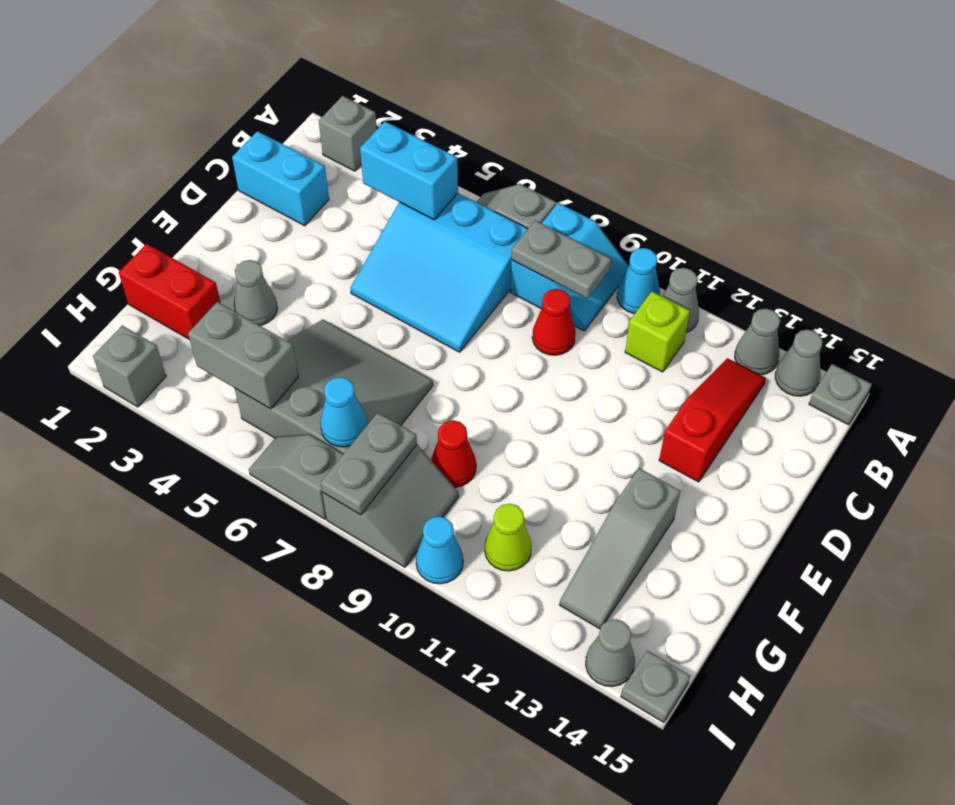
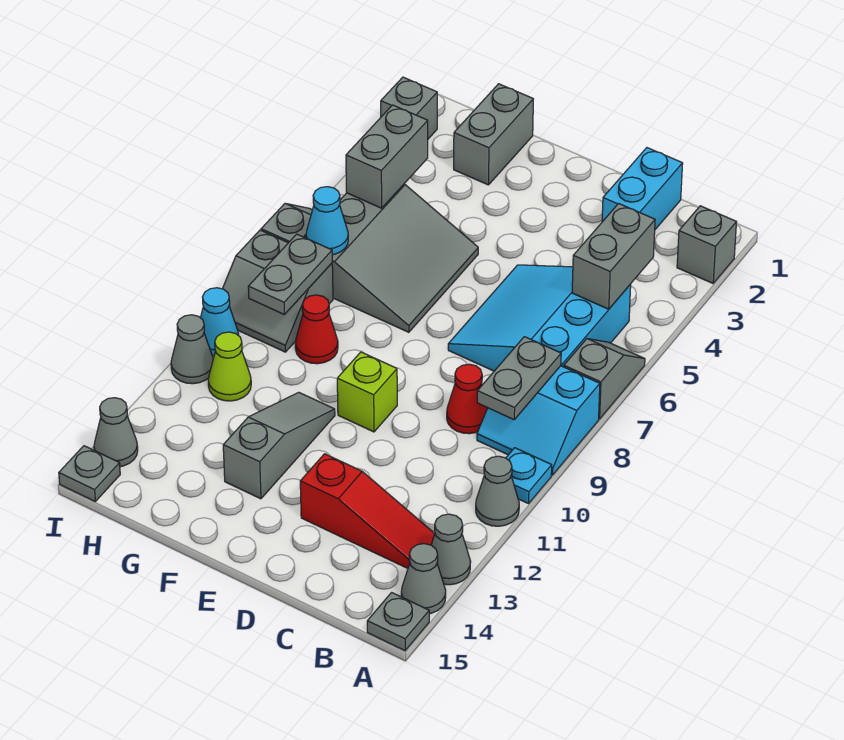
cyan 1x1 cone [617,248,660,314] -> cyan 1x1 plate [506,448,552,504]
cyan 1x2 brick [360,121,458,220] -> grey 1x2 brick [572,203,655,309]
lime 1x1 brick [625,292,690,372] -> lime 1x1 brick moved to [337,352,397,432]
grey 1x1 cone [234,260,277,326] -> grey 1x1 cone moved to [171,315,213,384]
grey 1x3 slope [560,468,680,629] -> grey 1x3 slope turned to [223,392,335,499]
red 1x2 brick [119,244,220,340] -> grey 1x2 brick [454,84,533,185]
grey 1x2 plate [321,413,417,515] -> grey 1x2 plate turned to [248,234,332,314]

